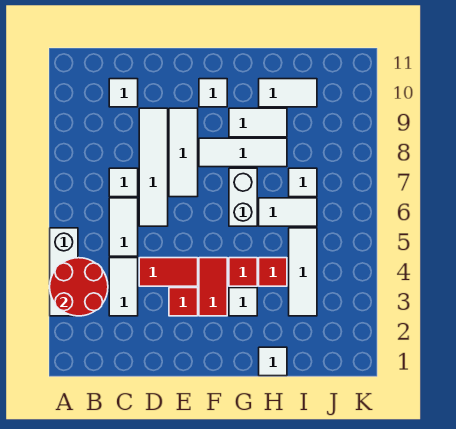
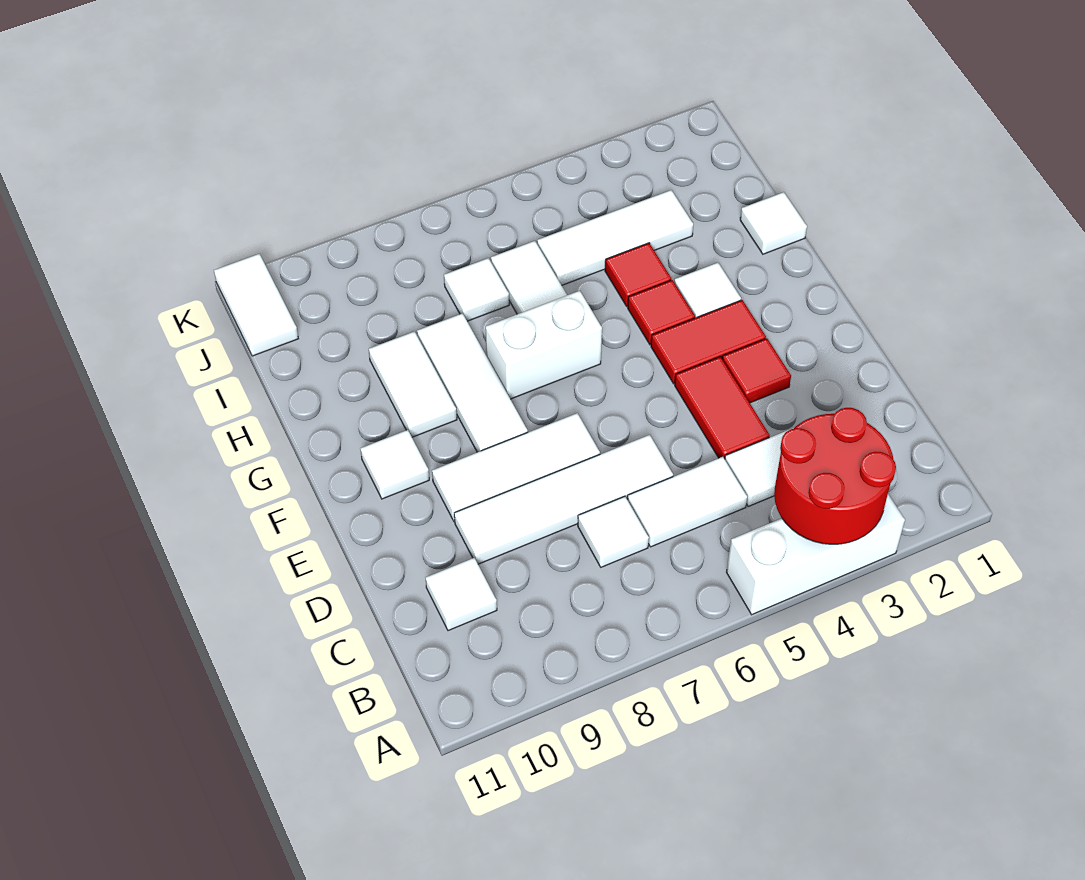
white 1x2 tile [259,79,317,107] -> white 1x2 tile moved to [214,254,298,356]

